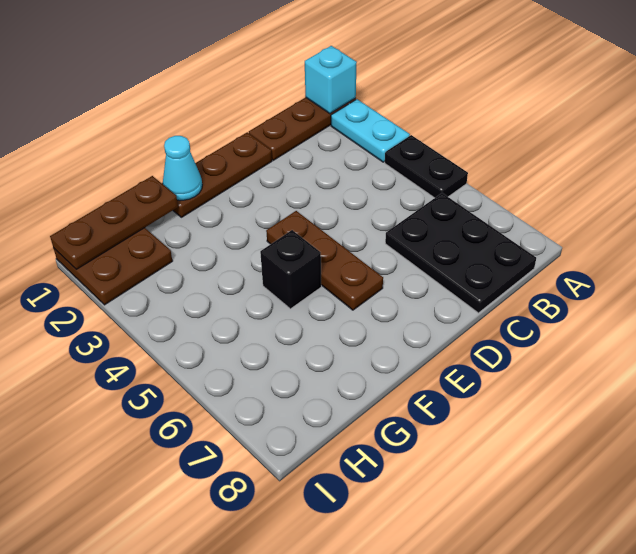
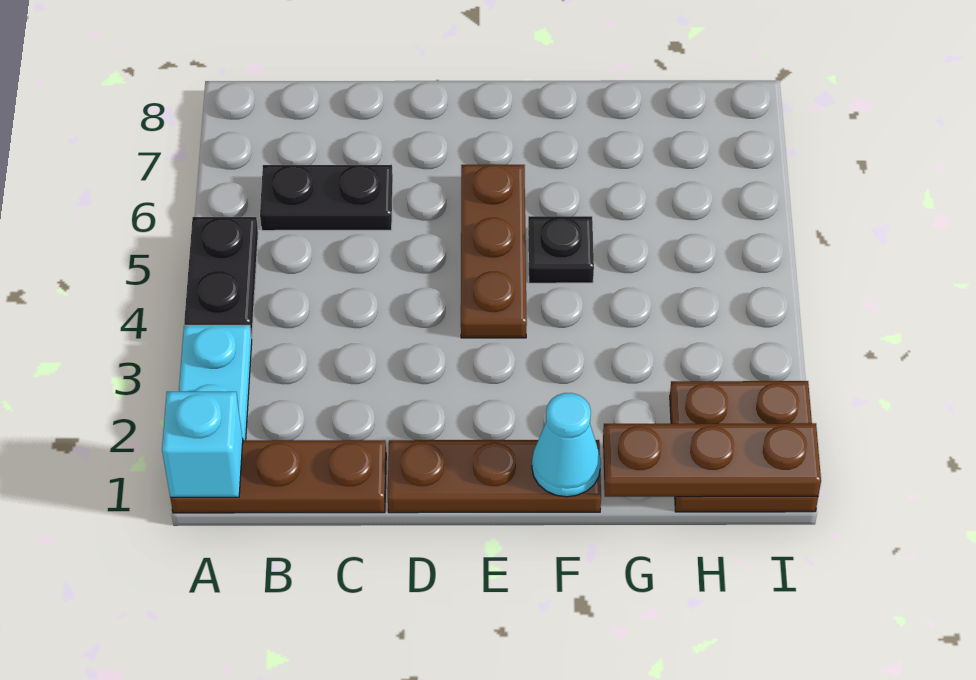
black 2x3 plate [385,193,536,313] -> black 1x2 plate [260,165,393,231]
black 1x1 brick [260,230,321,309] -> black 1x1 plate [528,216,594,283]

